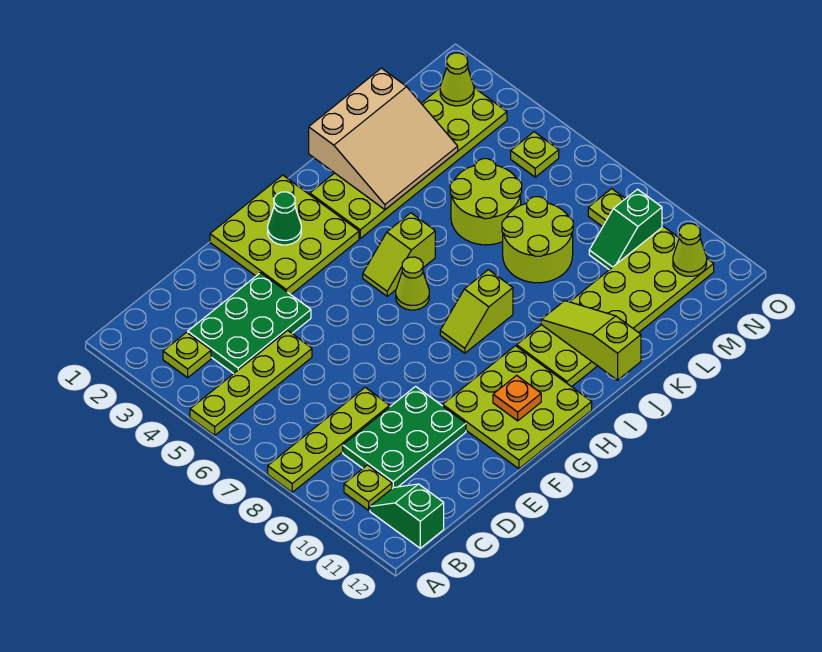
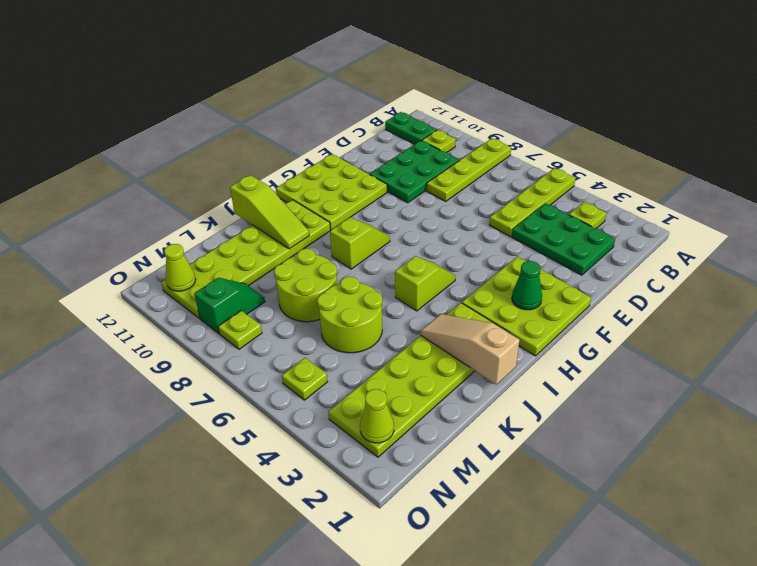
green 1x2 slope [370,484,444,548] -> green 1x2 plate [385,112,437,144]
green 2x3 plate [188,273,311,374] -> green 2x3 plate turned to [512,203,615,275]
orange 1x1 plate [493,375,541,421] -> none
lime 1x1 cone [396,257,429,310] -> none
tan 3x3 slope [309,68,458,210] -> tan 1x3 slope [421,314,519,384]

